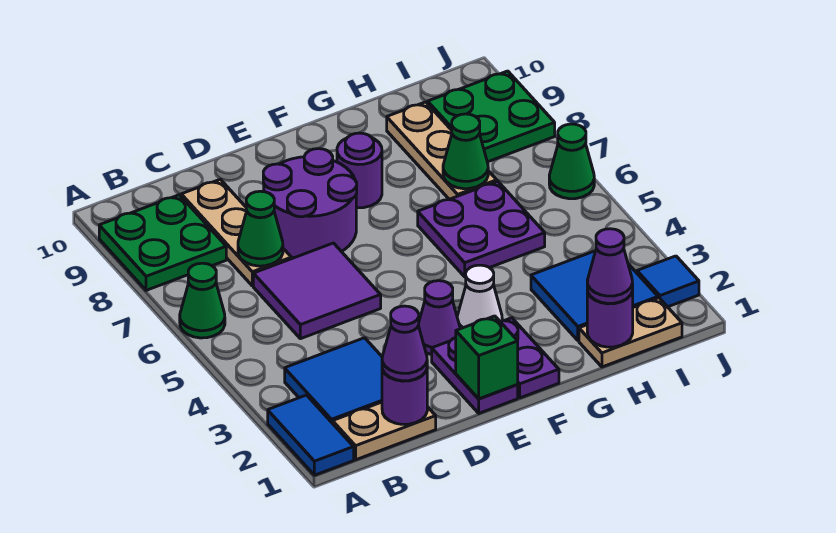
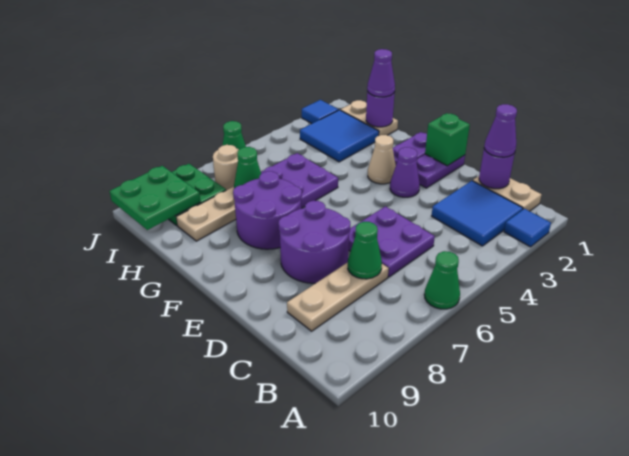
blue 1x2 tile [268,395,354,475] -> blue 1x1 tile [504,209,551,247]
green 2x2 plate [99,195,226,290] -> green 2x2 plate moved to [110,166,200,230]
purple 2x2 tile [253,243,381,339] -> purple 2x2 plate [349,206,435,277]
white 1x1 cone [457,265,502,329] -> tan 1x1 cone [368,135,396,184]
purple 1x1 round brick [337,133,382,208] -> purple 2x2 round brick [233,171,302,249]
none -> tan 1x1 round brick [213,145,239,190]

